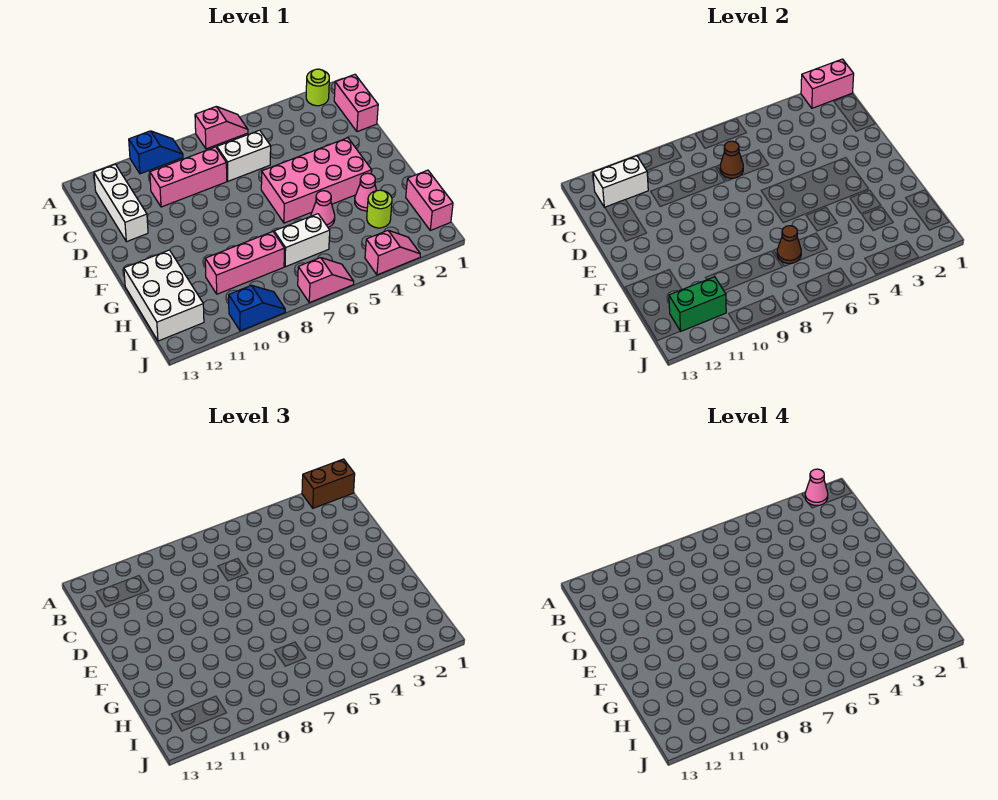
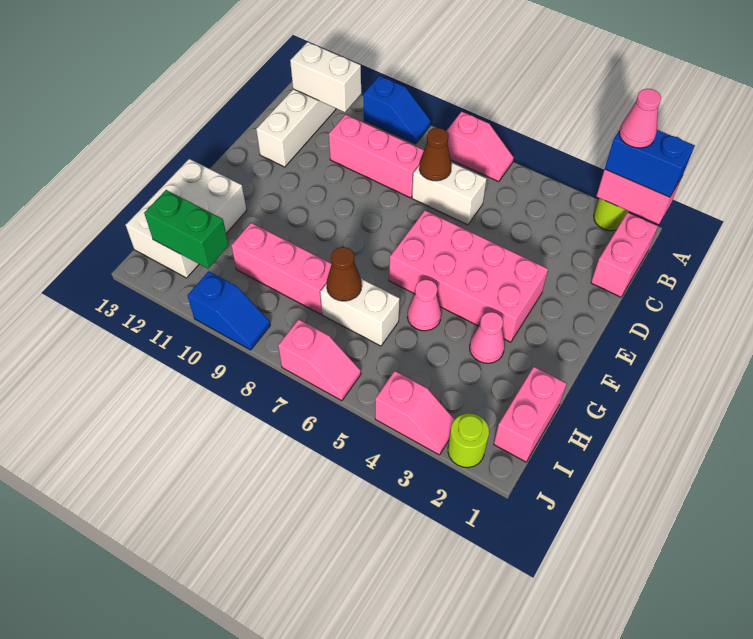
brown 1x2 brick [302,459,355,508] -> blue 1x2 brick [605,130,695,197]
lime 1x1 round brick [367,190,392,228] -> lime 1x1 round brick moved to [448,413,489,468]

